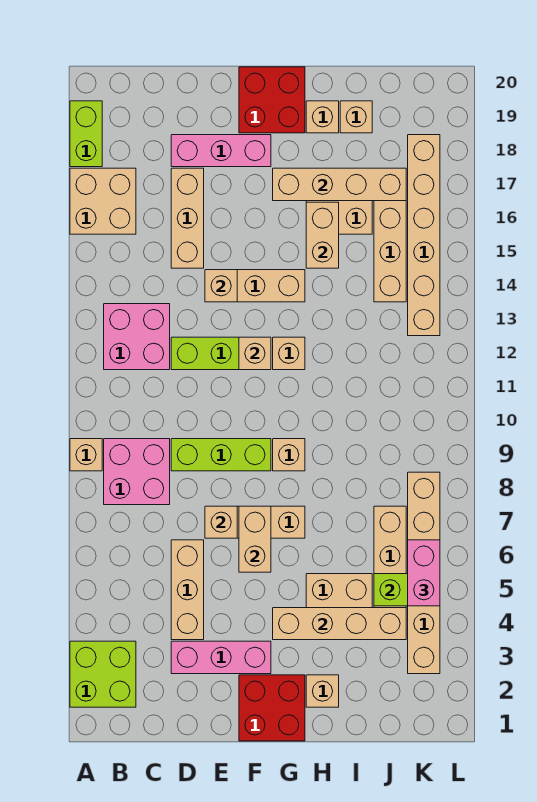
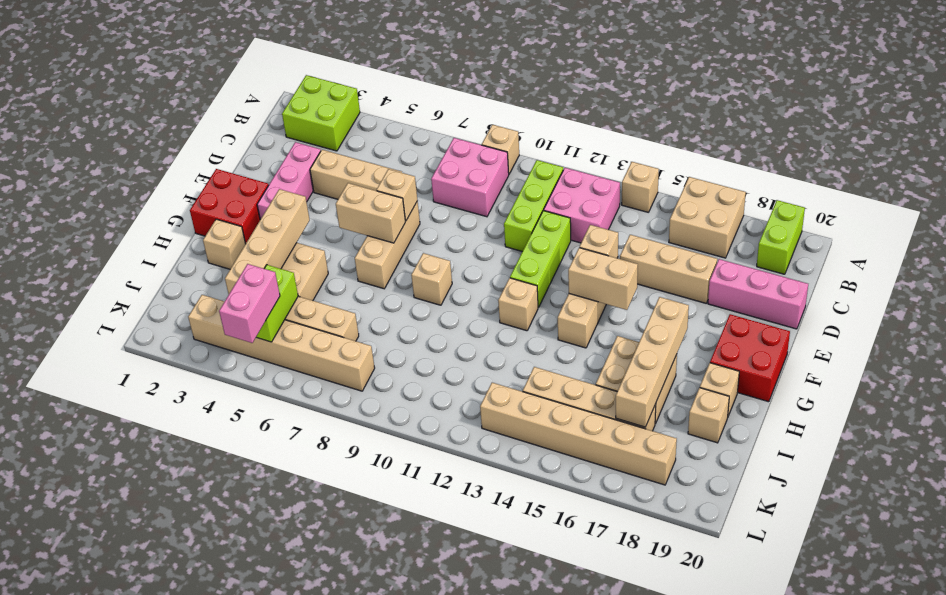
lime 1x2 brick [70,101,102,167] -> lime 1x2 brick turned to [757,200,805,274]
lime 1x3 brick [171,439,271,471] -> lime 1x3 brick moved to [504,160,563,252]
pink 1x3 brick [171,135,271,167] -> pink 1x3 brick turned to [708,259,808,329]
tan 1x1 brick [239,337,271,370] -> tan 1x1 brick moved to [622,162,659,212]
tan 1x2 brick [306,202,339,268] -> tan 1x2 brick moved to [568,248,638,310]
pink 1x2 brick [408,540,440,606] -> pink 1x2 brick turned to [219,264,280,343]

